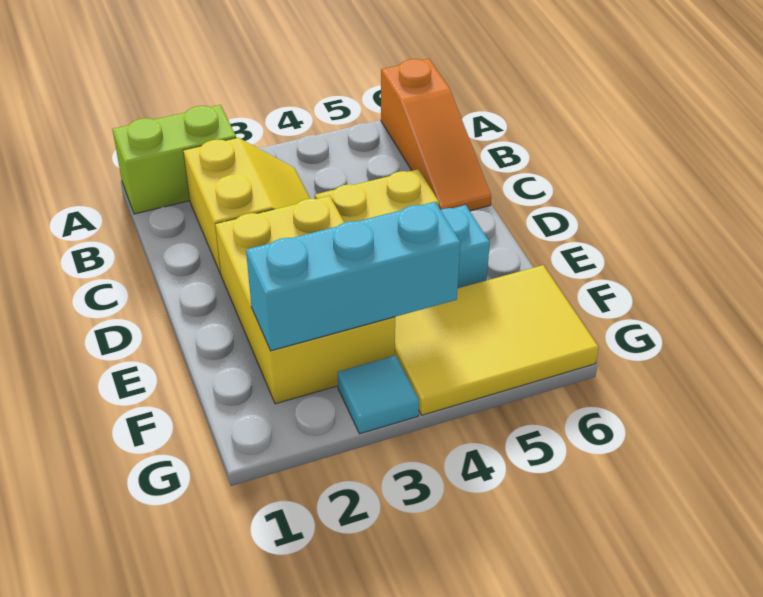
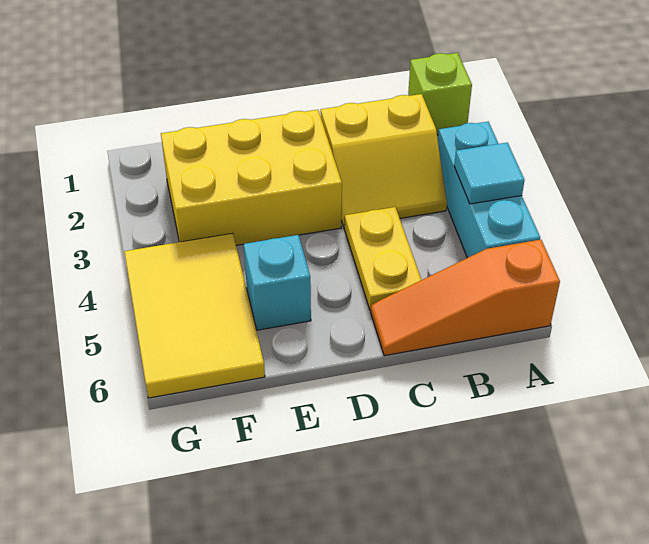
lime 1x2 brick [112,105,236,214] -> lime 1x1 brick [408,53,472,135]
cyan 1x3 brick [246,202,461,351] -> cyan 1x3 brick moved to [438,122,540,258]
cyan 1x1 tile [337,355,419,434] -> cyan 1x1 tile moved to [454,143,525,204]

